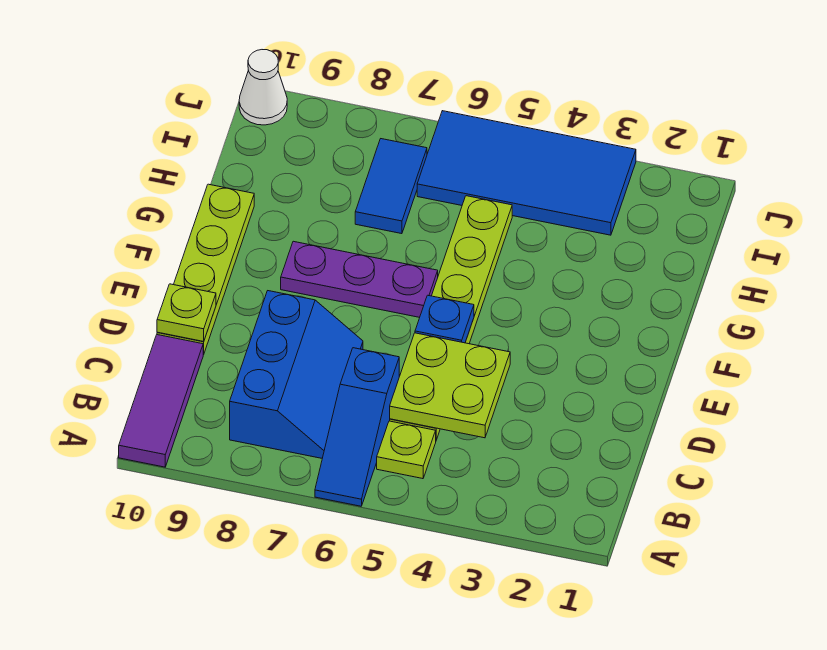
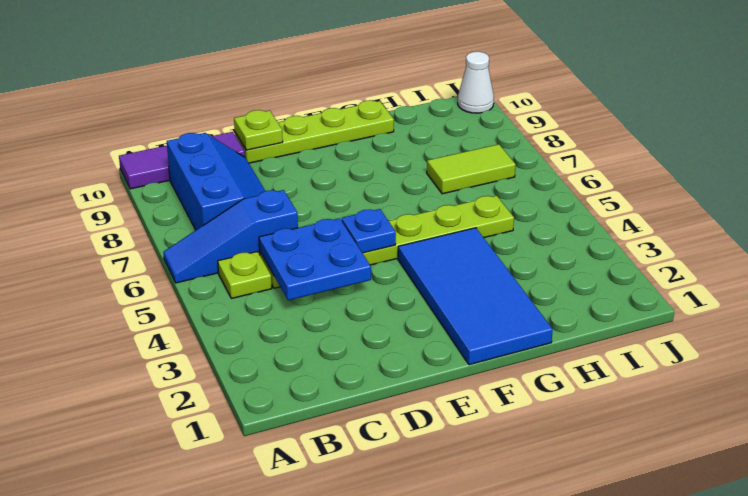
blue 2x3 slope [230,291,363,458] -> blue 2x3 slope turned to [167,133,265,230]
lime 2x2 plate [390,333,510,438] -> blue 2x2 plate [259,218,371,300]
purple 1x3 plate [281,241,438,317] -> none
blue 1x2 tile [355,139,427,234] -> lime 1x2 tile [427,144,516,194]
blue 2x4 tile [417,111,636,235] -> blue 2x4 tile moved to [398,228,553,365]

